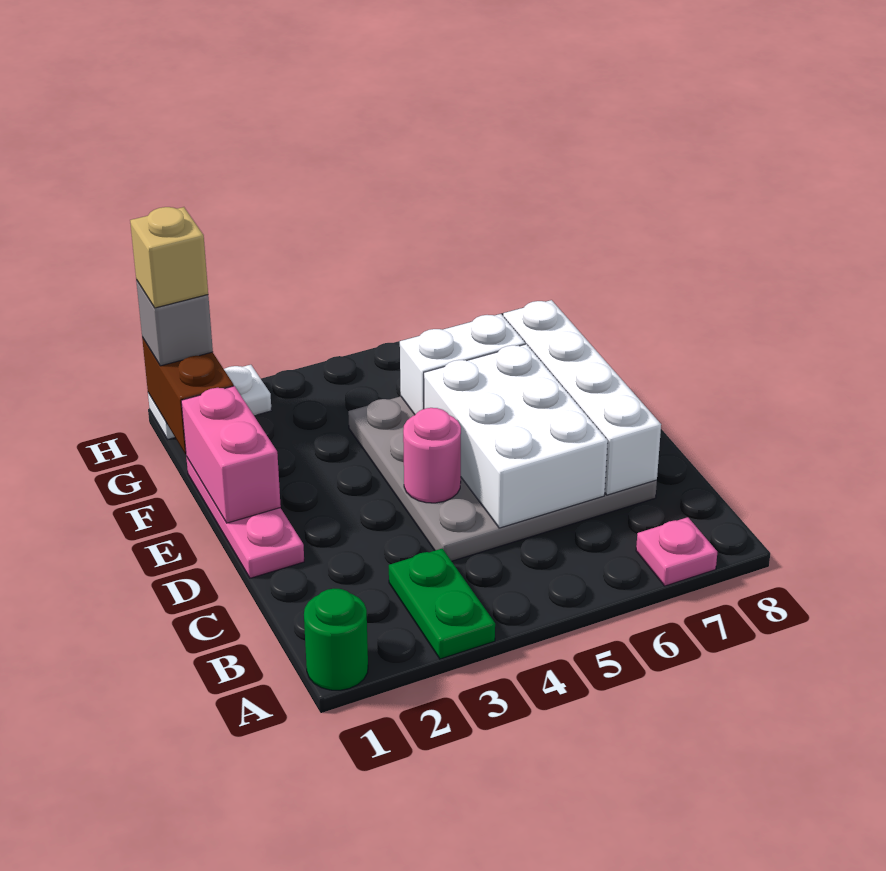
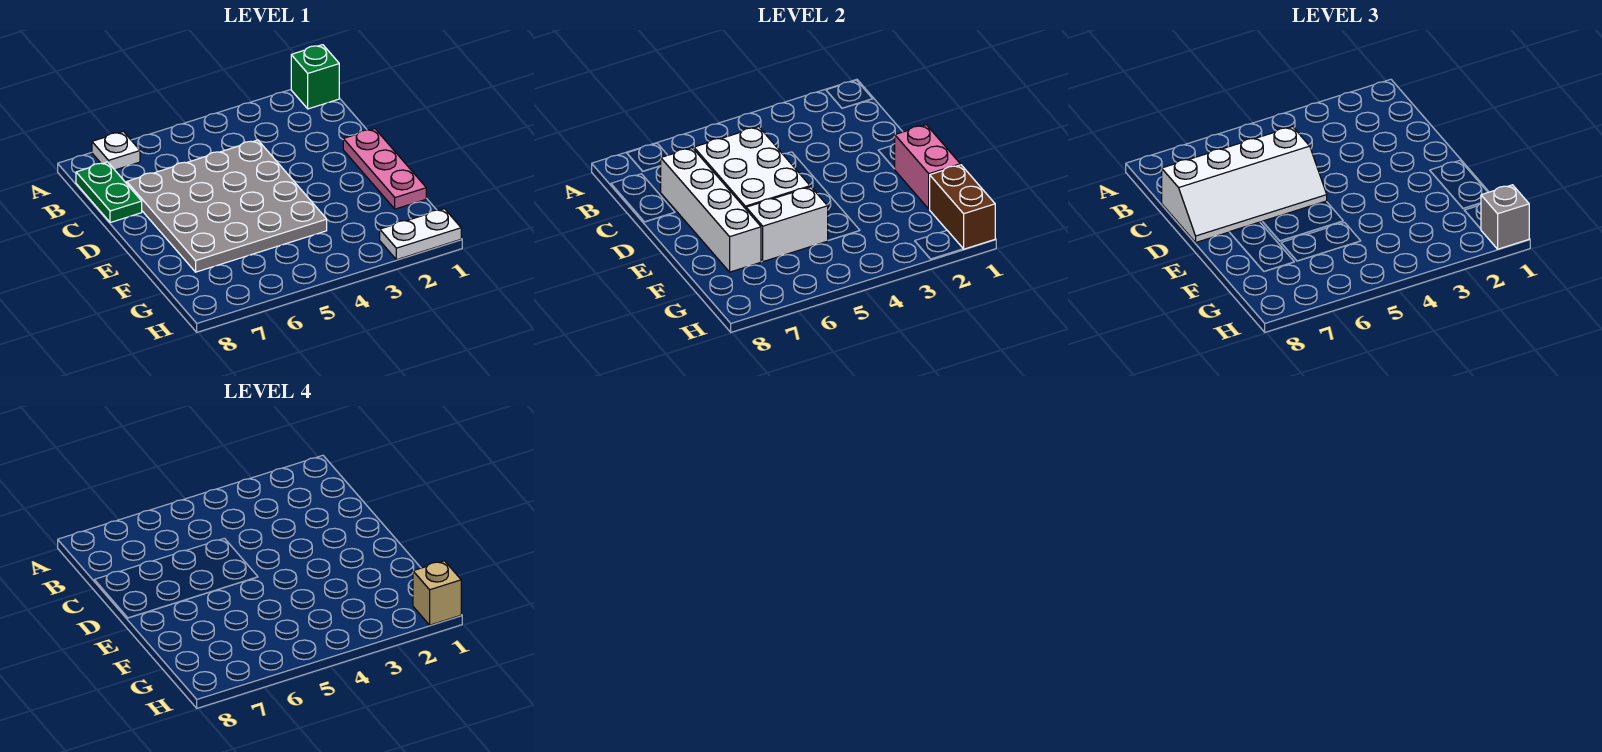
green 1x1 round brick [304,589,368,690] -> green 1x1 brick [291,45,339,109]
green 1x2 plate [389,549,495,659] -> green 1x2 plate moved to [76,162,142,223]
pink 1x1 plate [636,517,717,586] -> white 1x1 plate [92,132,140,170]
none -> white 2x4 slope [1162,127,1327,242]
pink 1x1 round brick [403,408,461,503] -> none

